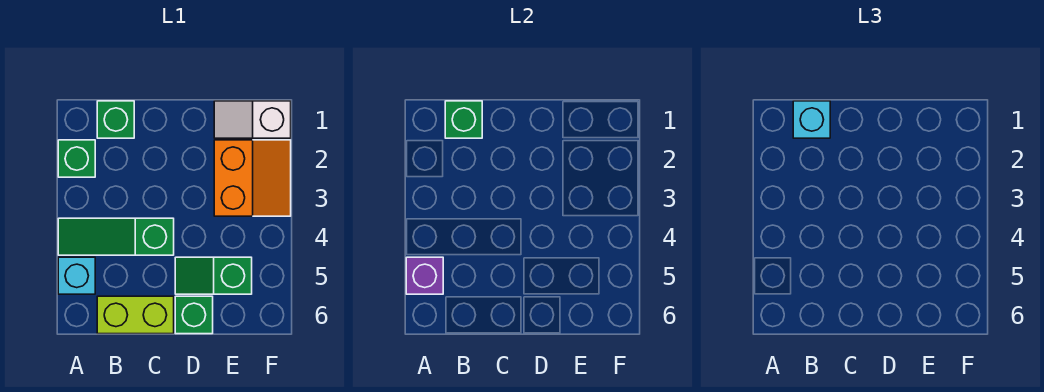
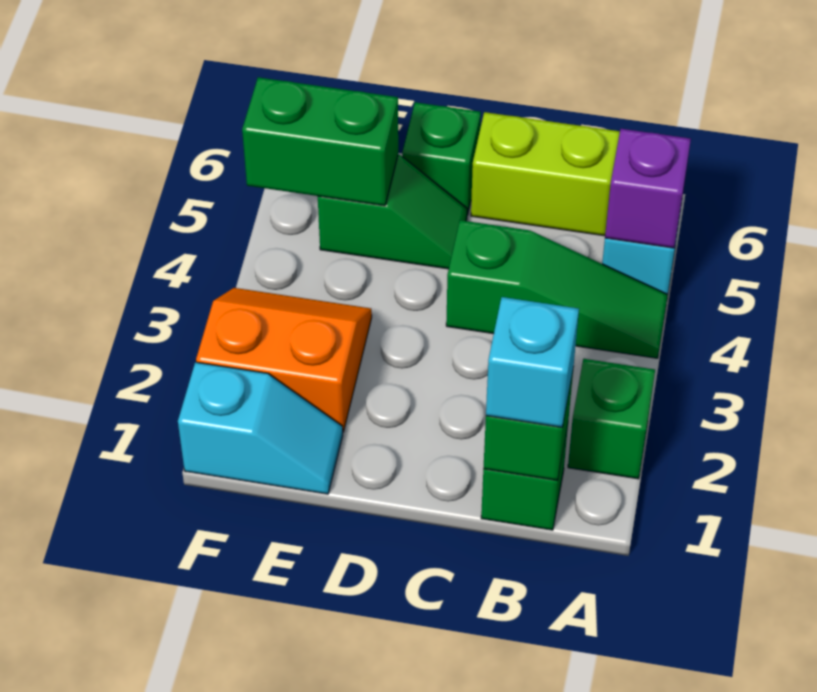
white 1x2 slope [214,101,291,138] -> cyan 1x2 slope [178,362,343,494]
orange 2x2 slope [214,140,291,216] -> orange 2x2 slope turned to [196,288,372,432]
none -> green 1x2 brick [242,77,398,206]

